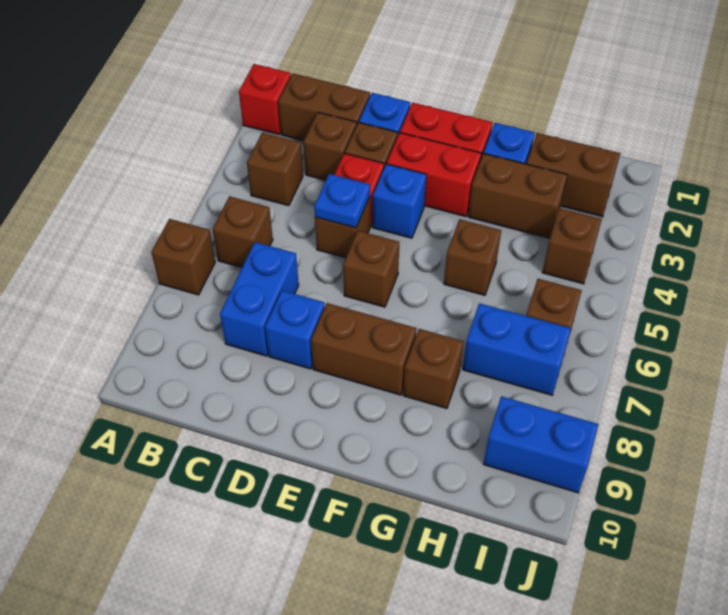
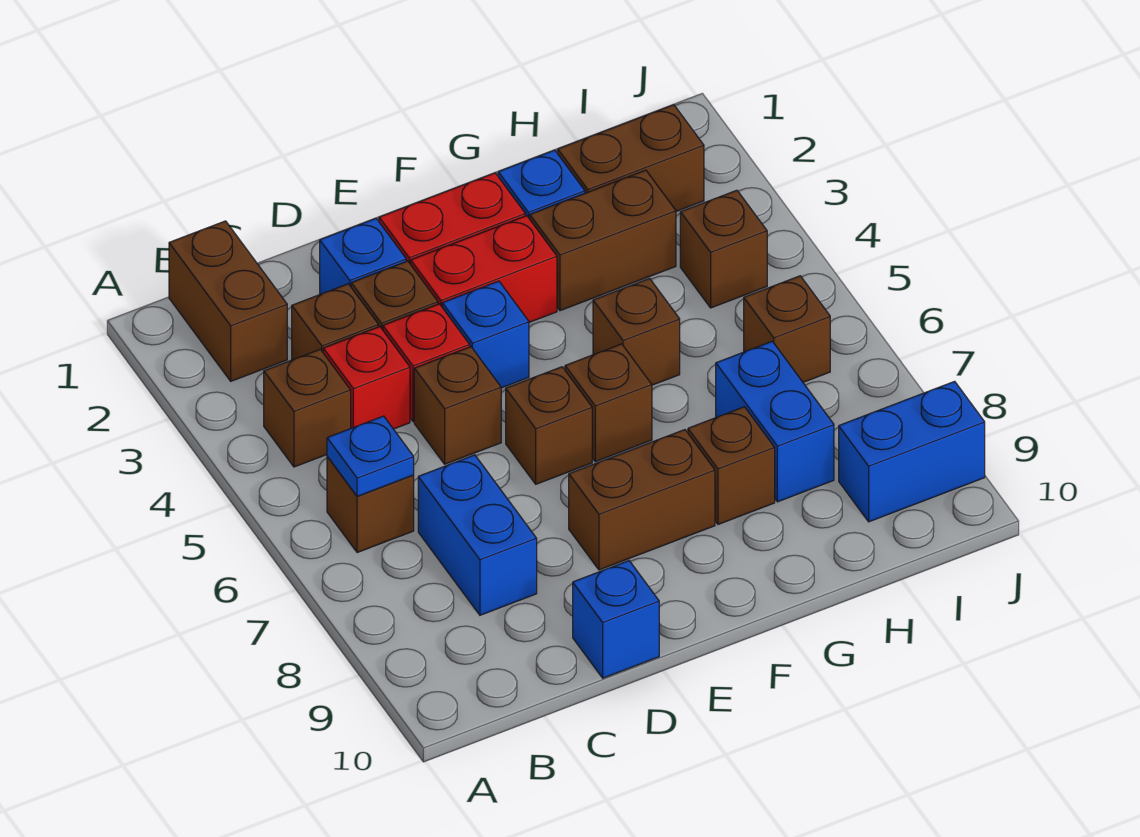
red 1x1 brick [239,64,291,135] -> red 1x1 brick moved to [323,327,410,429]
brown 1x1 brick [151,219,215,295] -> brown 1x1 brick moved to [565,344,652,462]
brown 1x2 brick [278,74,370,141] -> brown 1x2 brick turned to [169,221,287,381]
blue 1x1 plate [314,174,370,228] -> blue 1x1 plate moved to [327,416,414,496]
blue 1x1 brick [265,291,325,369] -> blue 1x1 brick moved to [573,561,659,678]
blue 1x2 brick [463,303,571,395] -> blue 1x2 brick turned to [716,341,834,502]

